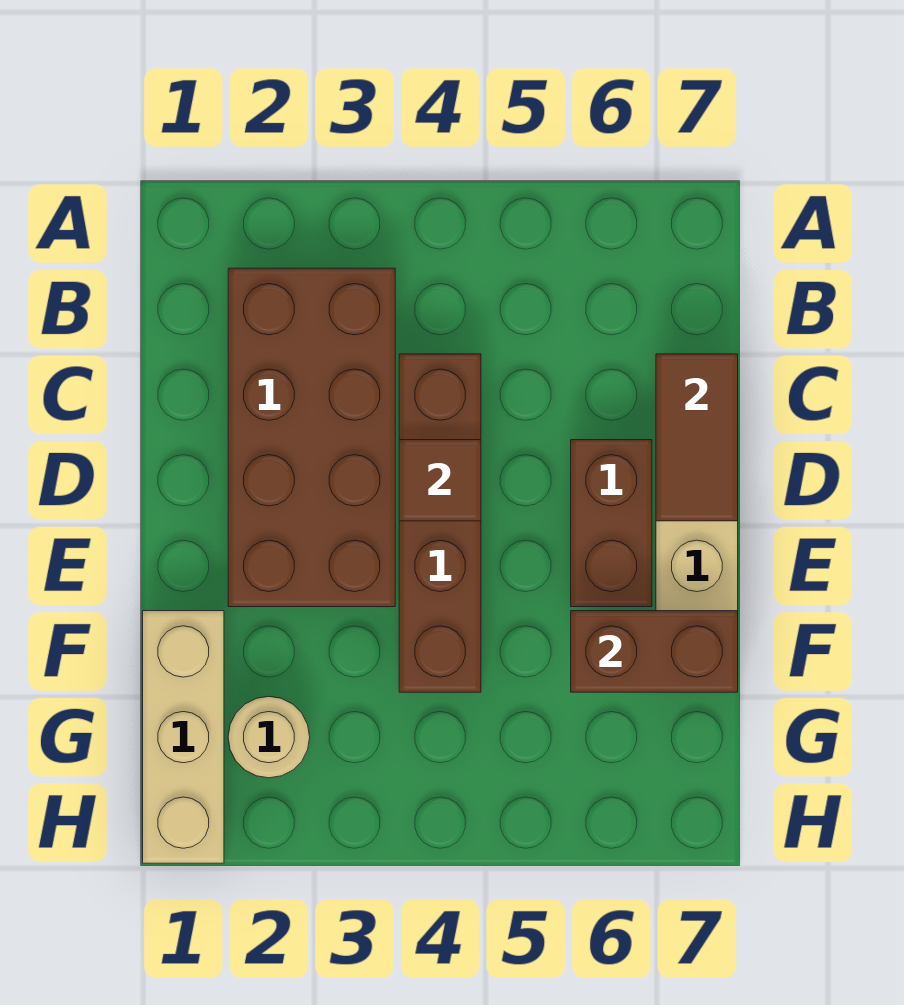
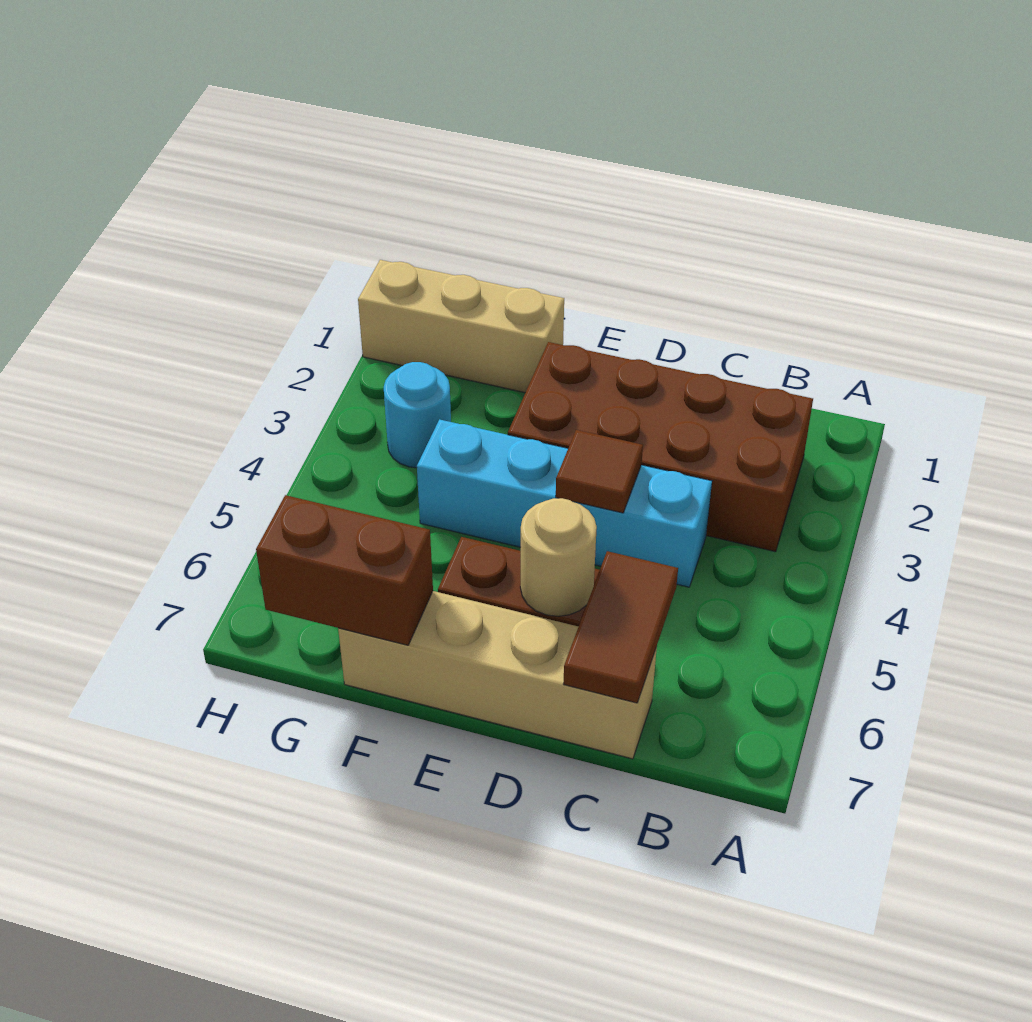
brown 1x4 brick [399,354,481,692] -> cyan 1x4 brick [417,419,712,587]
brown 1x2 tile [656,354,738,521] -> brown 1x2 tile turned to [564,551,678,703]
brown 1x2 brick [571,611,738,692] -> brown 1x2 brick turned to [256,495,433,645]
tan 1x1 round brick [228,696,310,778] -> tan 1x1 round brick moved to [520,498,597,616]
none -> cyan 1x1 round brick [384,362,451,468]

